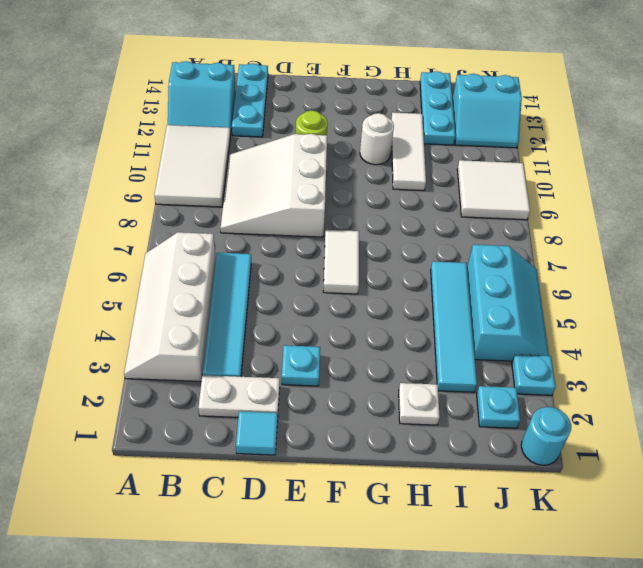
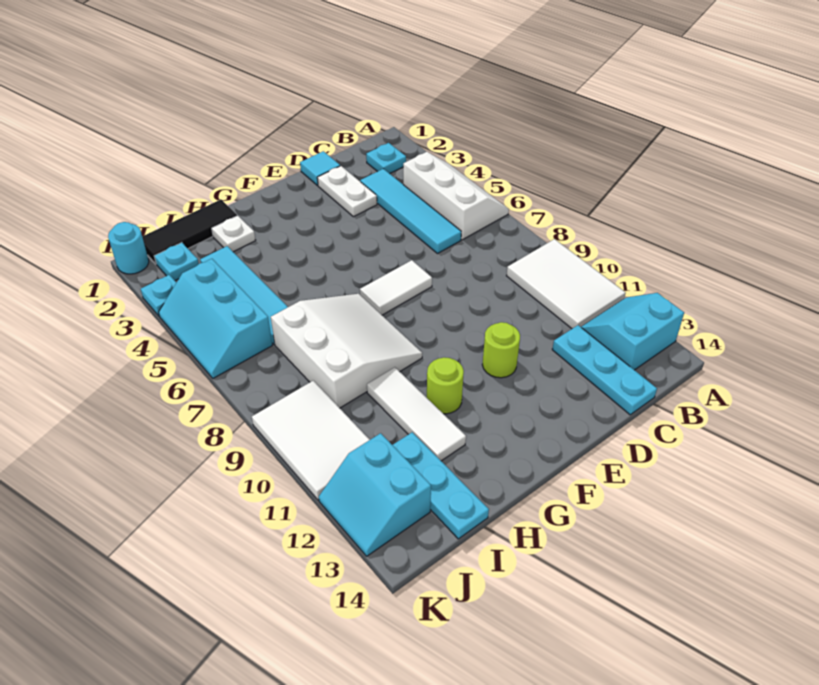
white 2x4 slope [124,232,216,382] -> white 2x3 slope [403,152,509,240]
white 1x2 plate [198,375,280,417] -> white 1x2 plate turned to [317,166,377,217]
white 3x3 slope [221,134,327,237] -> white 3x3 slope moved to [271,294,422,408]
cyan 1x1 plate [282,345,320,386] -> cyan 1x1 plate moved to [366,143,406,174]
white 1x2 tile [323,230,359,294] -> white 1x2 tile turned to [360,260,432,315]
white 1x1 round brick [360,113,394,165] -> lime 1x1 round brick [427,357,464,414]
none -> black 1x3 tile [142,200,237,264]
white 2x2 tile [457,160,530,220] -> white 2x3 tile [252,381,370,500]
cyan 2x2 slope [452,74,522,148] -> cyan 2x2 slope turned to [319,433,431,556]

